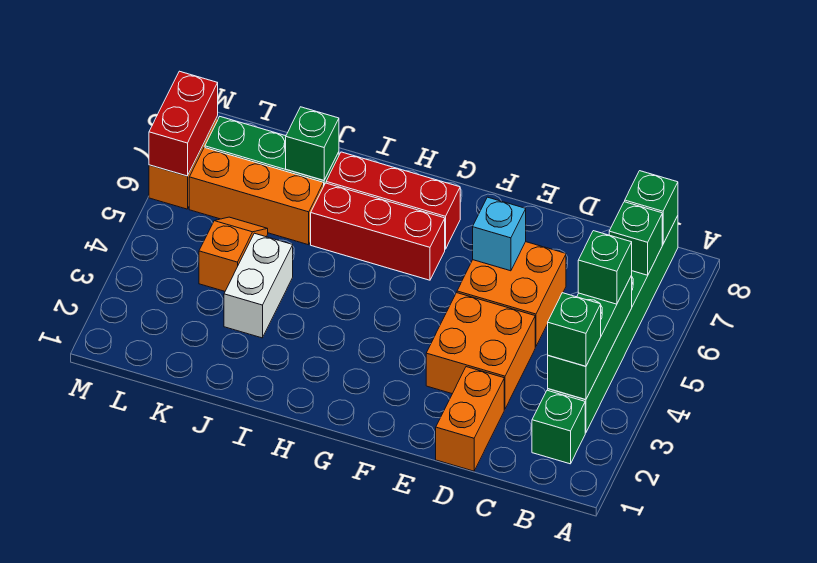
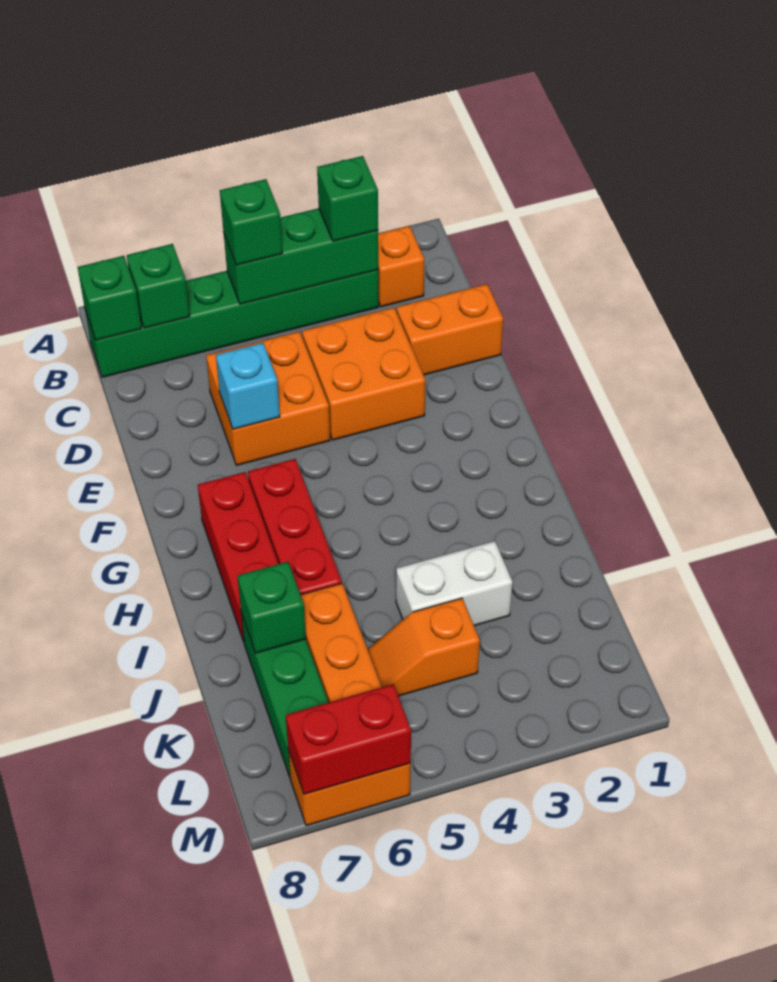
green 1x1 brick [532,390,585,464] -> orange 1x1 brick [378,226,424,307]

